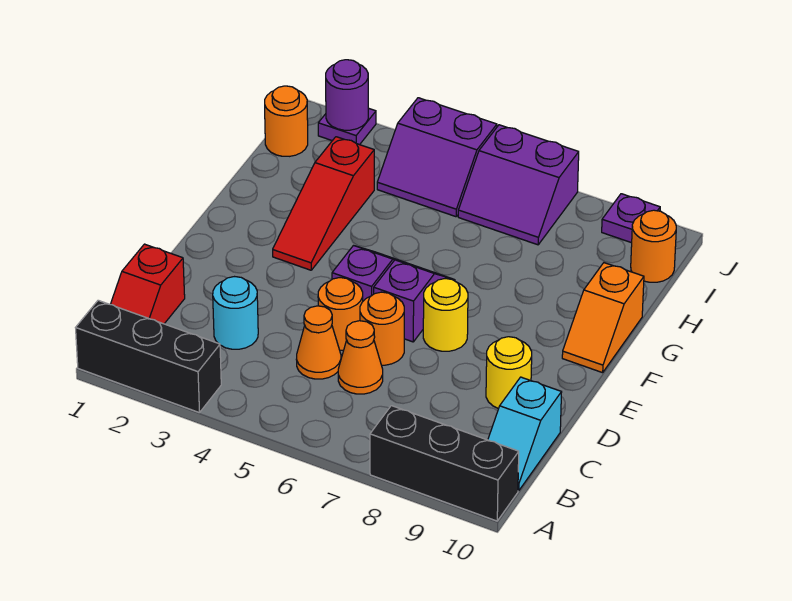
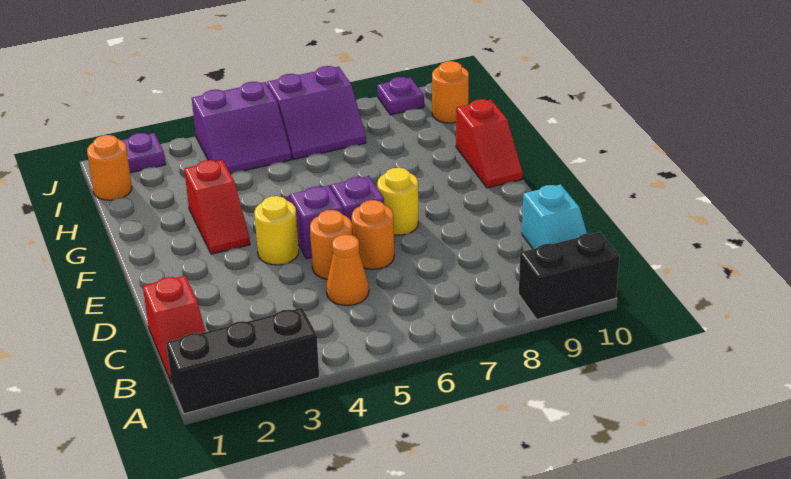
black 1x3 brick [370,406,519,521] -> black 1x2 brick [519,232,620,319]
cyan 1x1 round brick [213,277,258,349] -> none
orange 1x1 cone [338,321,383,394] -> none
yellow 1x1 round brick [486,337,532,409] -> yellow 1x1 round brick moved to [254,196,299,265]
red 1x3 slope [273,137,374,270] -> red 1x2 slope [184,160,250,254]
orange 1x2 slope [562,263,644,373] -> red 1x2 slope [456,99,523,188]
purple 1x1 round brick [326,60,368,130] -> none

